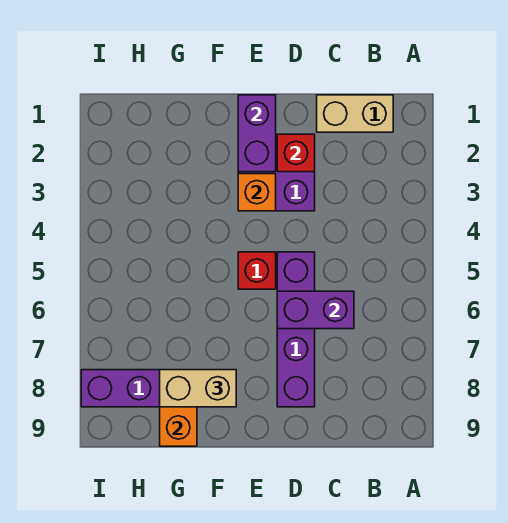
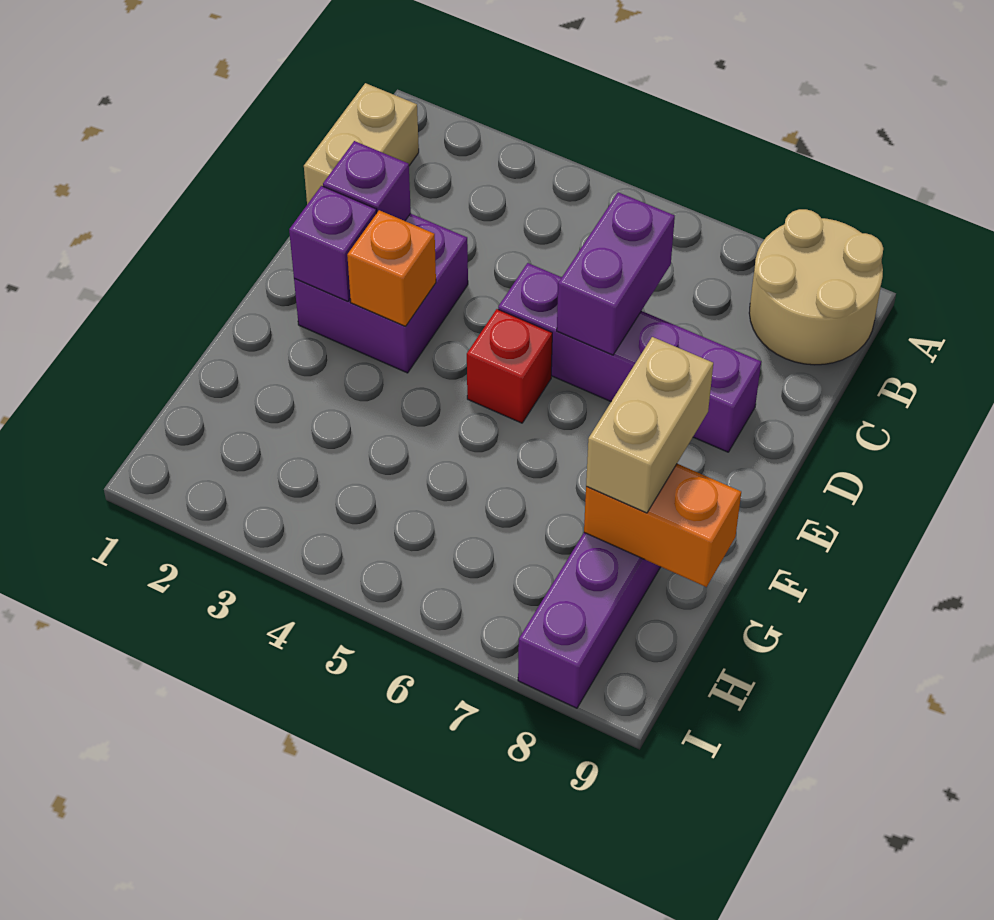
none -> tan 2x2 round brick [749,209,883,365]
red 1x1 brick [277,134,315,172] -> purple 1x1 brick [323,141,411,221]
purple 1x2 brick [238,95,276,172] -> purple 1x1 brick [289,186,376,301]

